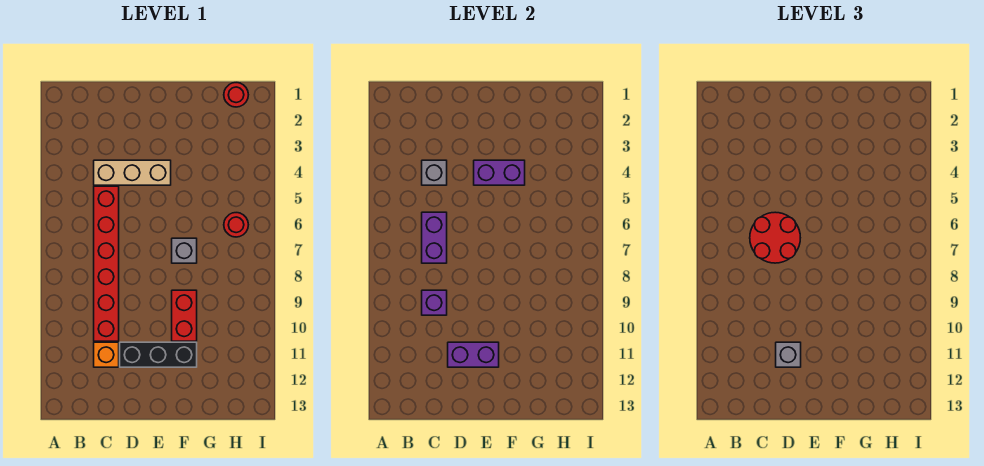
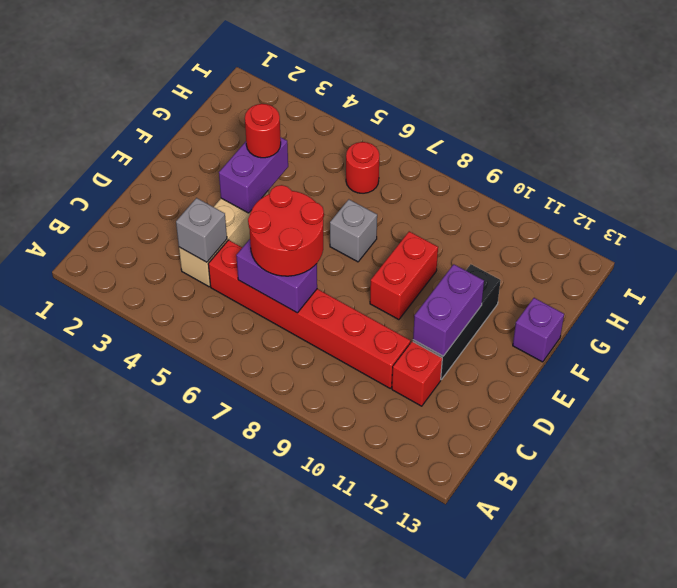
purple 1x1 brick [422,290,447,315] -> purple 1x1 brick moved to [513,298,564,362]
orange 1x1 brick [94,342,119,367] -> red 1x1 brick [392,341,442,406]
grey 1x1 brick [776,342,801,367] -> none
red 1x2 brick [172,290,197,341] -> red 1x2 brick turned to [370,231,438,320]
red 1x1 round brick [224,83,248,107] -> red 1x1 round brick moved to [245,104,281,158]

